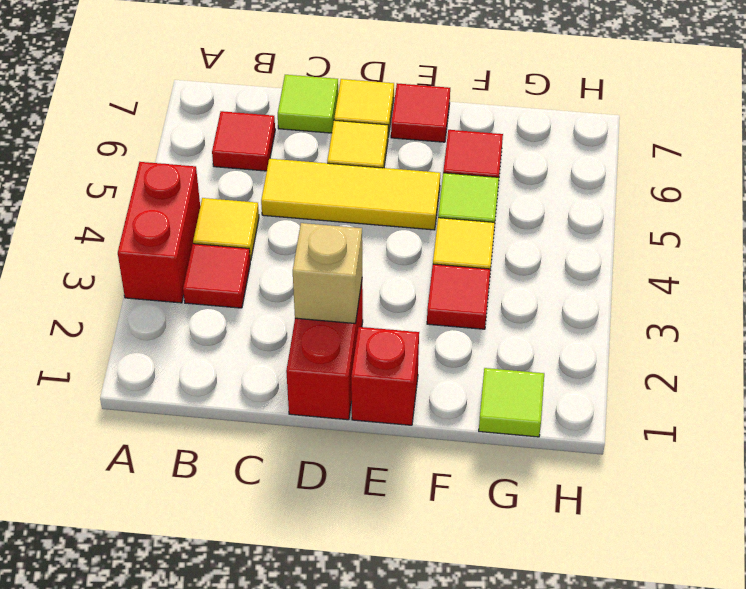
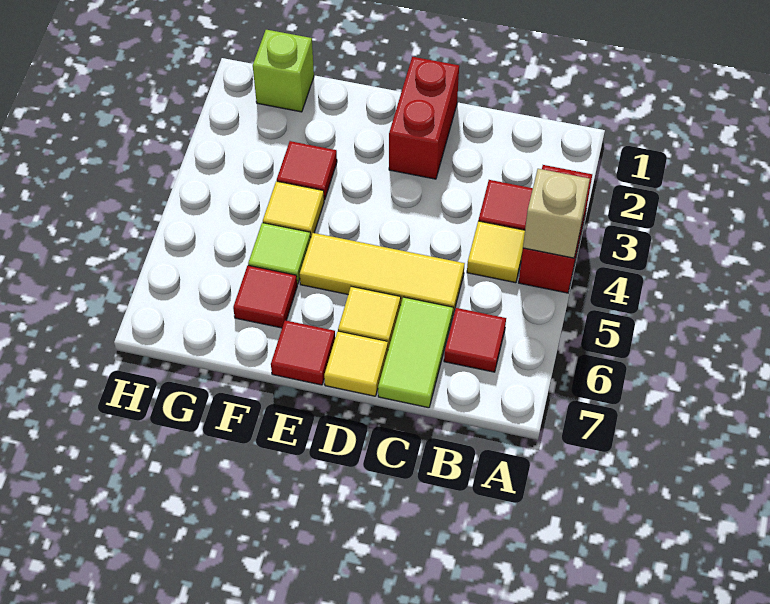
lime 1x1 tile [278,75,338,133] -> lime 1x2 tile [378,297,453,408]
tan 1x1 brick [293,223,362,324] -> tan 1x1 brick moved to [523,169,590,258]
red 1x1 brick [351,327,419,425] -> none
lime 1x1 tile [479,368,544,437] -> lime 1x1 brick [253,30,314,112]

